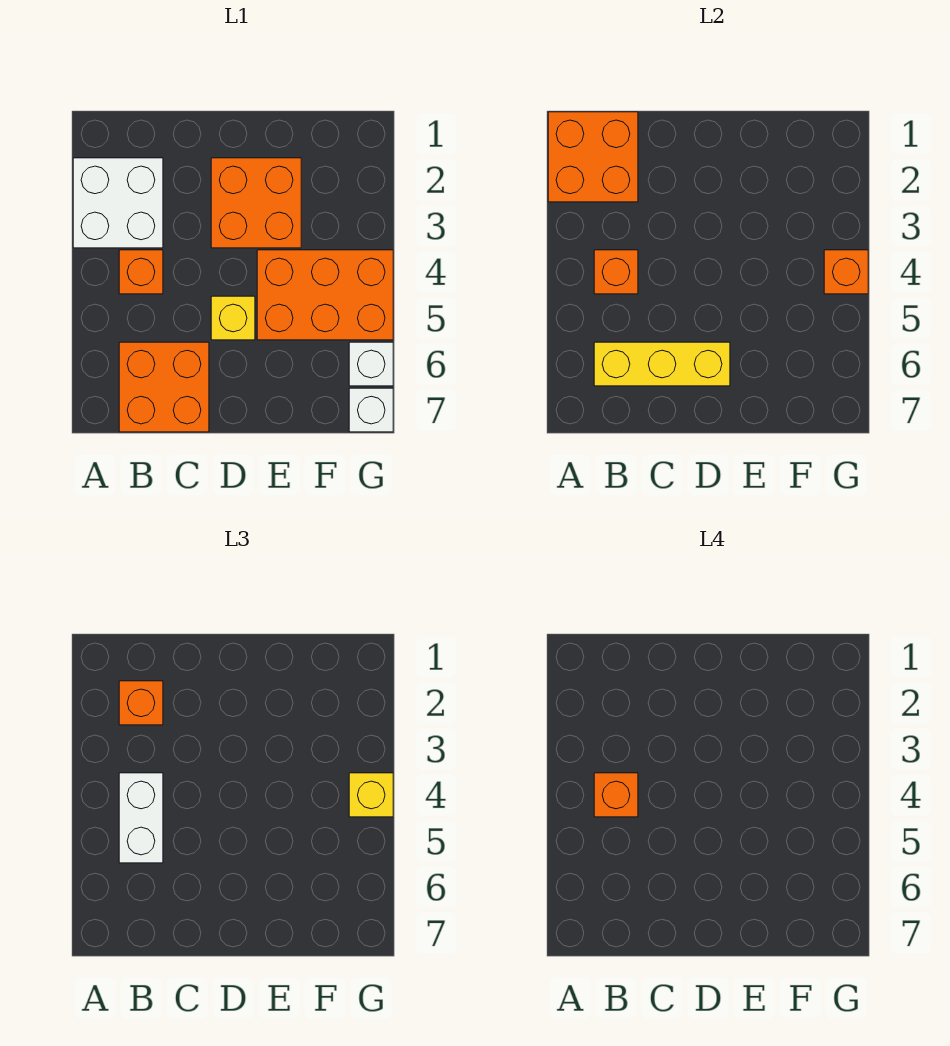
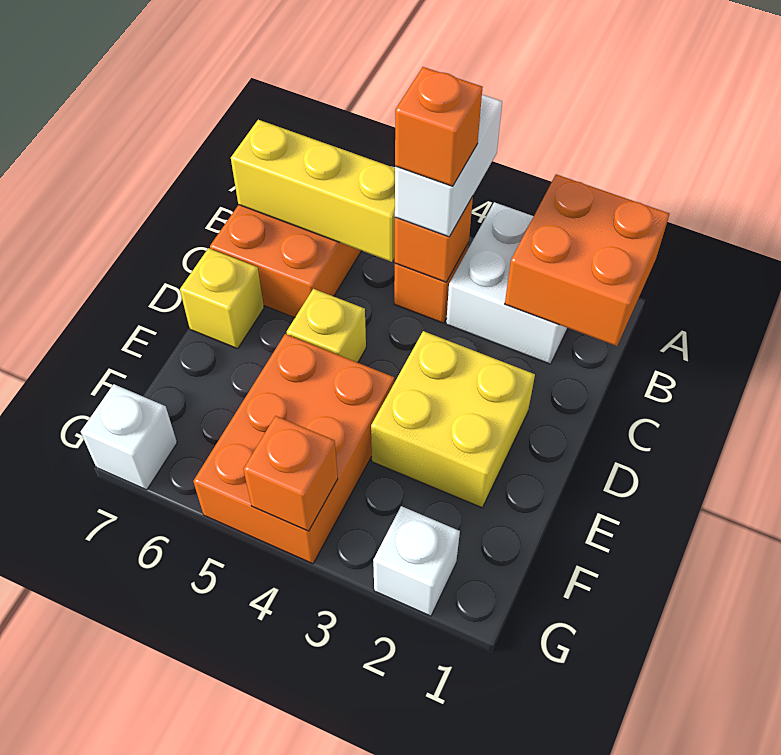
orange 1x1 brick [119,681,163,725] -> none
white 1x2 brick [119,773,163,863] -> white 1x2 brick turned to [395,95,502,237]
yellow 1x3 brick [594,342,730,386] -> yellow 1x3 brick turned to [231,120,395,262]
orange 2x2 brick [211,158,301,248] -> yellow 2x2 brick [371,331,535,508]
yellow 1x1 brick [349,773,393,817] -> yellow 1x1 brick moved to [180,248,264,349]
white 1x1 brick [349,342,393,386] -> white 1x1 brick moved to [373,506,460,616]

